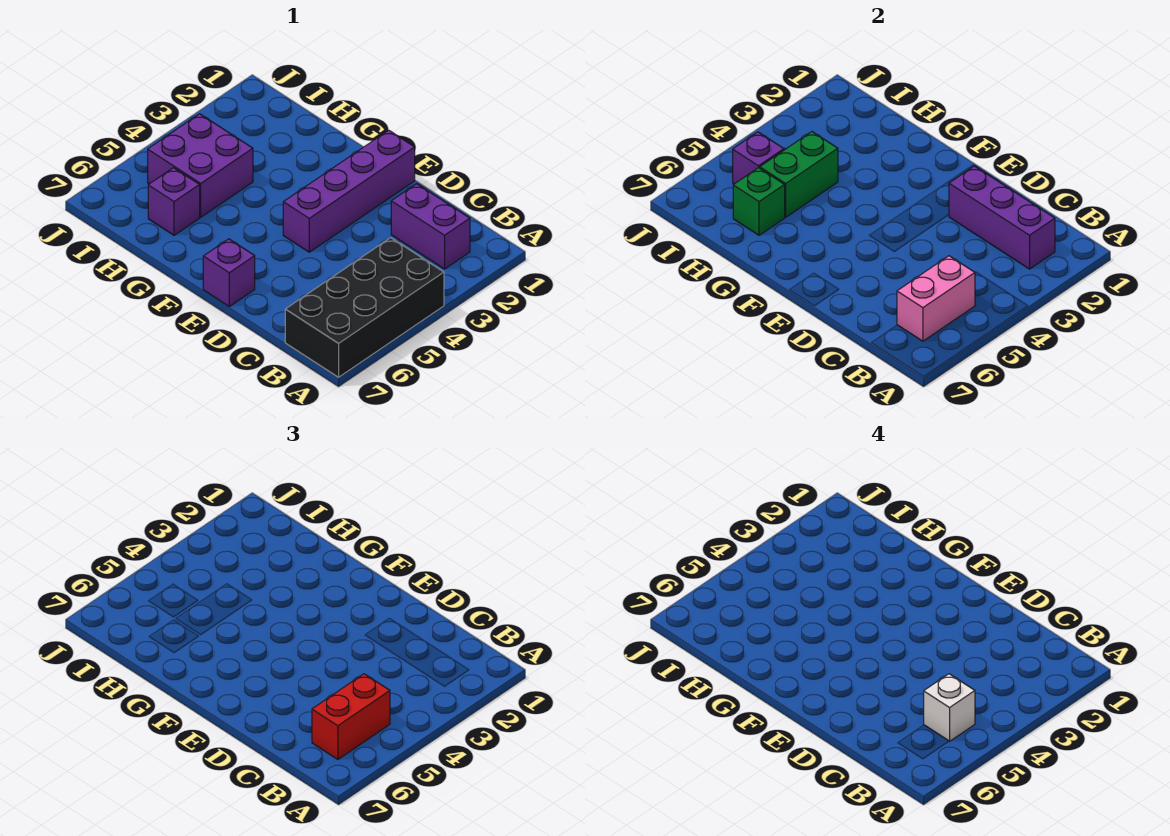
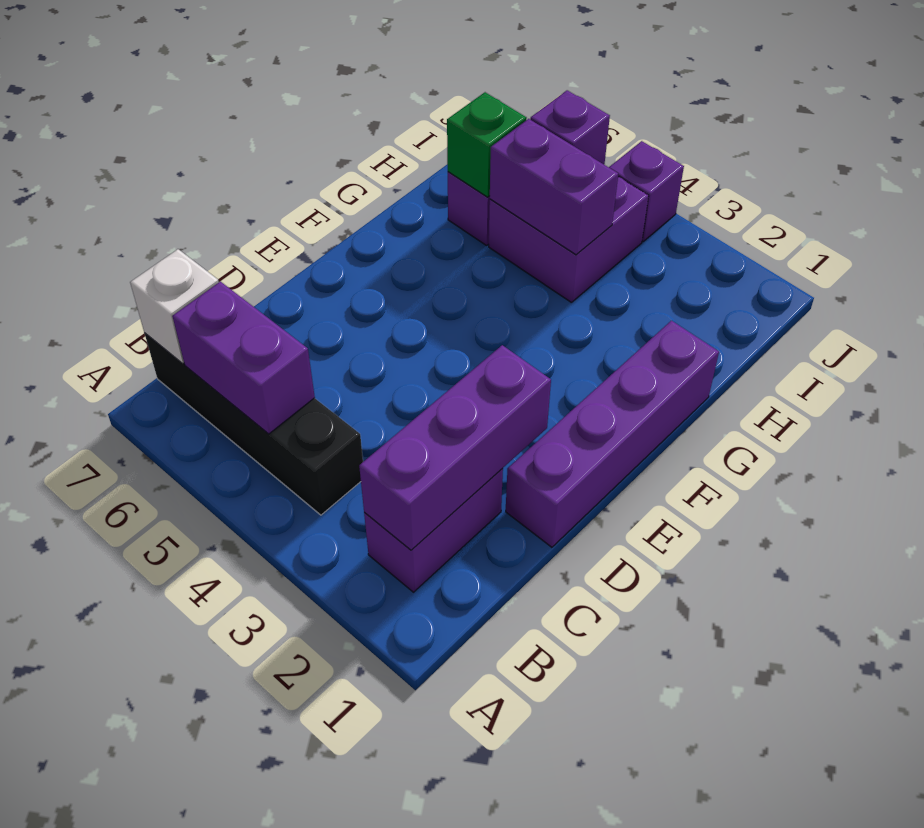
black 2x4 brick [285,238,444,377] -> black 1x4 brick [145,333,363,515]
pink 1x2 brick [897,256,975,341] -> purple 1x2 brick [172,282,315,434]
red 1x2 brick [312,674,390,759] -> none
white 1x1 brick [924,674,975,741] -> white 1x1 brick moved to [130,249,219,364]
purple 1x4 brick [283,130,415,252] -> purple 1x4 brick turned to [506,321,719,547]
purple 1x1 brick [203,239,255,306] -> purple 1x1 brick moved to [609,141,684,241]
green 1x2 brick [760,132,838,217] -> purple 1x2 brick [490,119,618,255]

